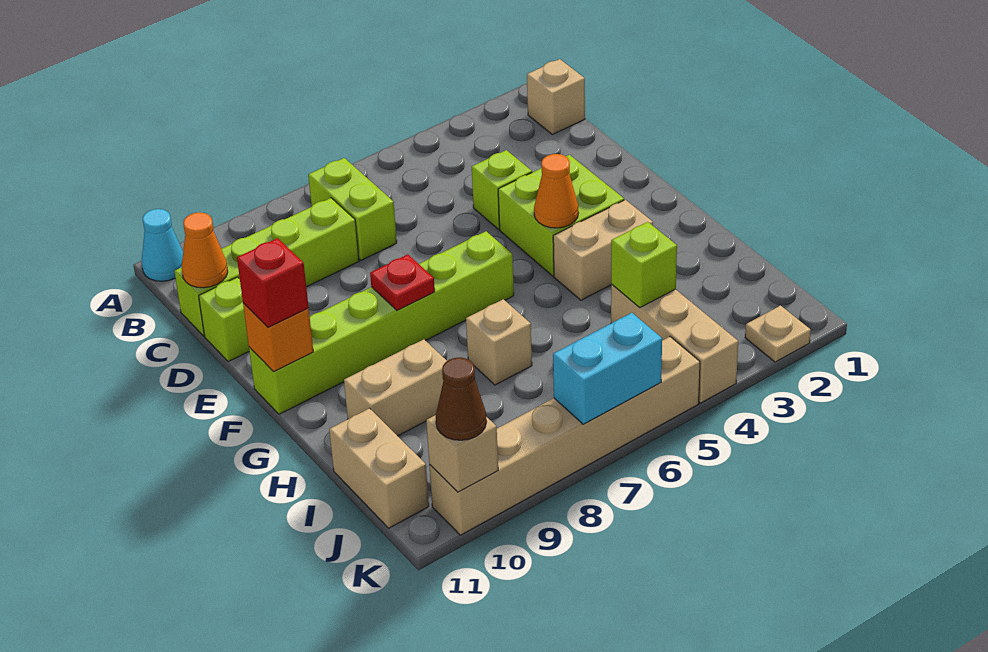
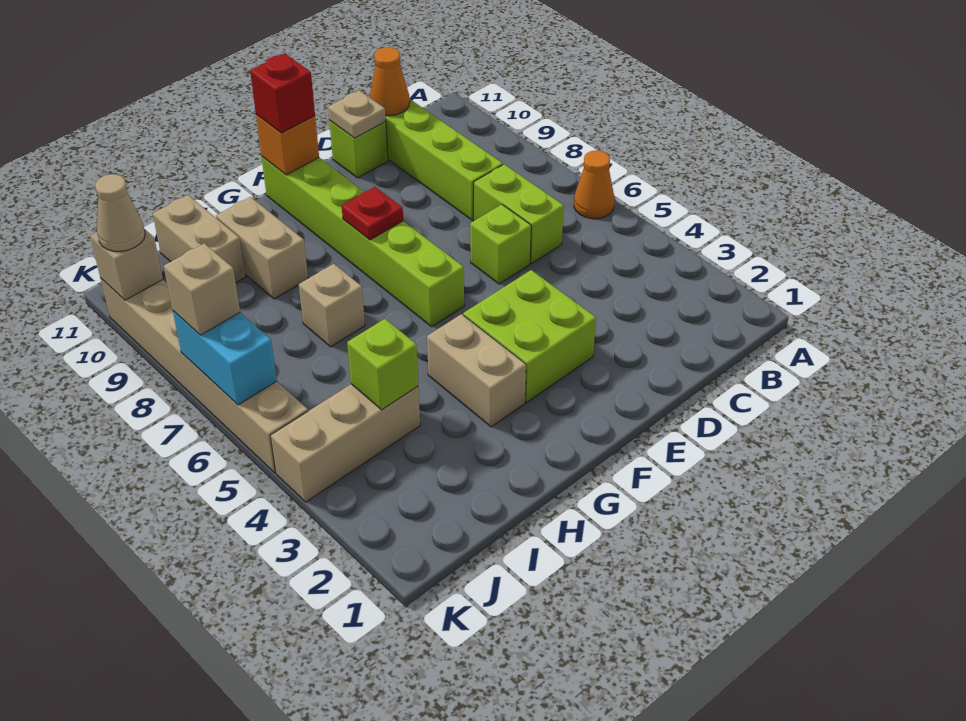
cyan 1x1 cone [142,209,183,281] -> none
tan 1x1 brick [527,59,585,135] -> tan 1x1 brick moved to [164,243,240,335]
lime 1x2 brick [308,158,397,260] -> lime 1x2 brick turned to [474,164,564,263]
lime 1x1 brick [472,150,532,229] -> lime 1x1 brick moved to [470,204,531,284]
orange 1x1 cone [534,154,578,228] -> orange 1x1 cone moved to [574,150,614,219]
tan 1x2 brick [329,408,429,528] -> tan 1x2 brick turned to [153,195,245,282]
tan 1x1 plate [745,305,811,362] -> tan 1x1 plate moved to [328,90,386,138]
brown 1x1 cone [436,357,487,440] -> tan 1x1 cone [95,174,145,251]

